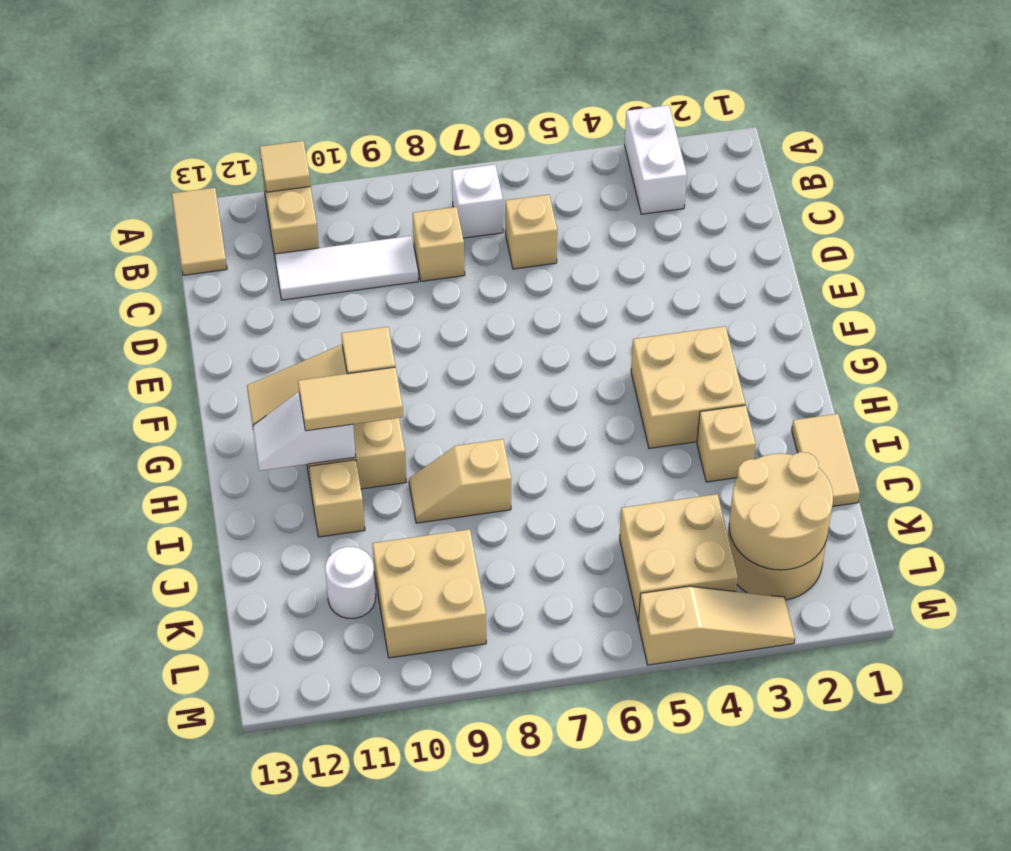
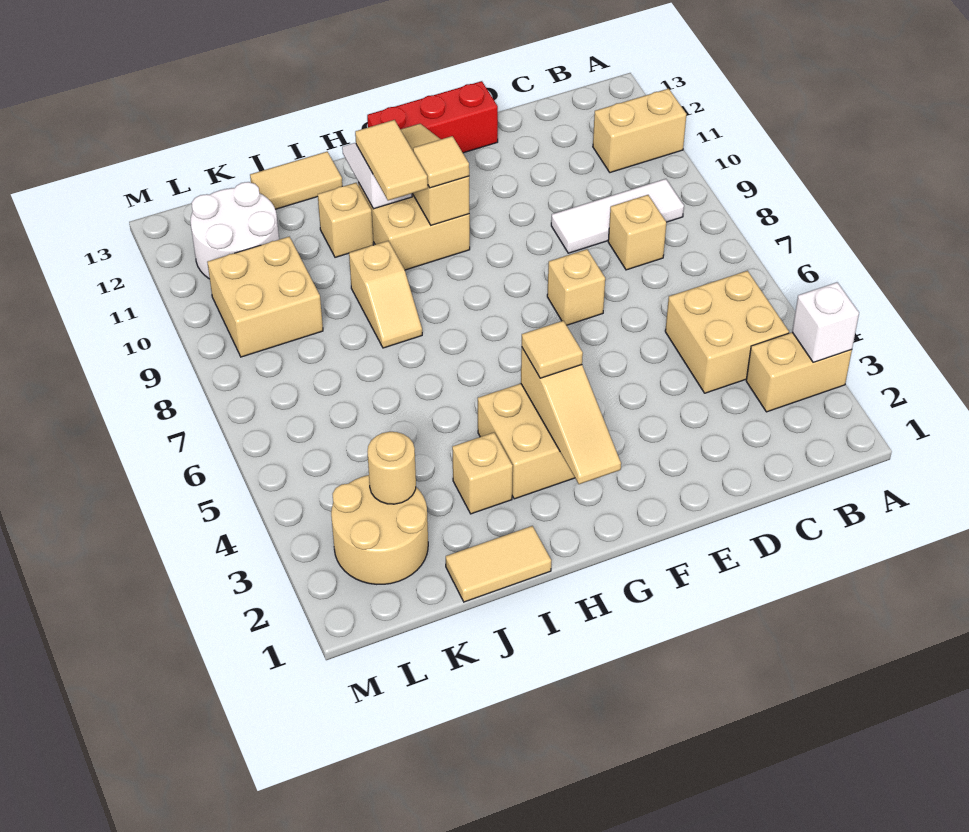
white 1x2 brick [625,105,687,214] -> tan 1x2 brick [746,332,852,412]
tan 1x1 tile [260,141,310,192] -> tan 1x1 tile moved to [522,321,583,378]
tan 1x2 tile [172,188,227,275] -> tan 1x2 tile moved to [250,152,342,209]
white 1x1 brick [452,165,503,238] -> white 1x1 brick moved to [792,282,859,362]
tan 1x1 brick [505,195,557,269] -> tan 1x1 brick moved to [547,249,605,325]
white 1x3 tile [275,236,418,300] -> white 1x3 tile turned to [551,179,684,253]
none -> red 1x3 brick [367,81,498,153]
tan 1x2 slope [409,439,511,523] -> tan 1x2 slope turned to [349,241,422,348]
tan 2x2 round brick [729,452,833,570] -> tan 1x1 round brick [367,431,416,504]
tan 2x2 brick [620,494,738,621] -> tan 2x2 brick moved to [665,271,789,393]
white 1x1 round brick [325,547,376,618] -> white 2x2 round brick [190,182,279,279]
tan 1x3 slope [638,586,795,665] -> tan 1x3 slope moved to [521,348,621,484]

